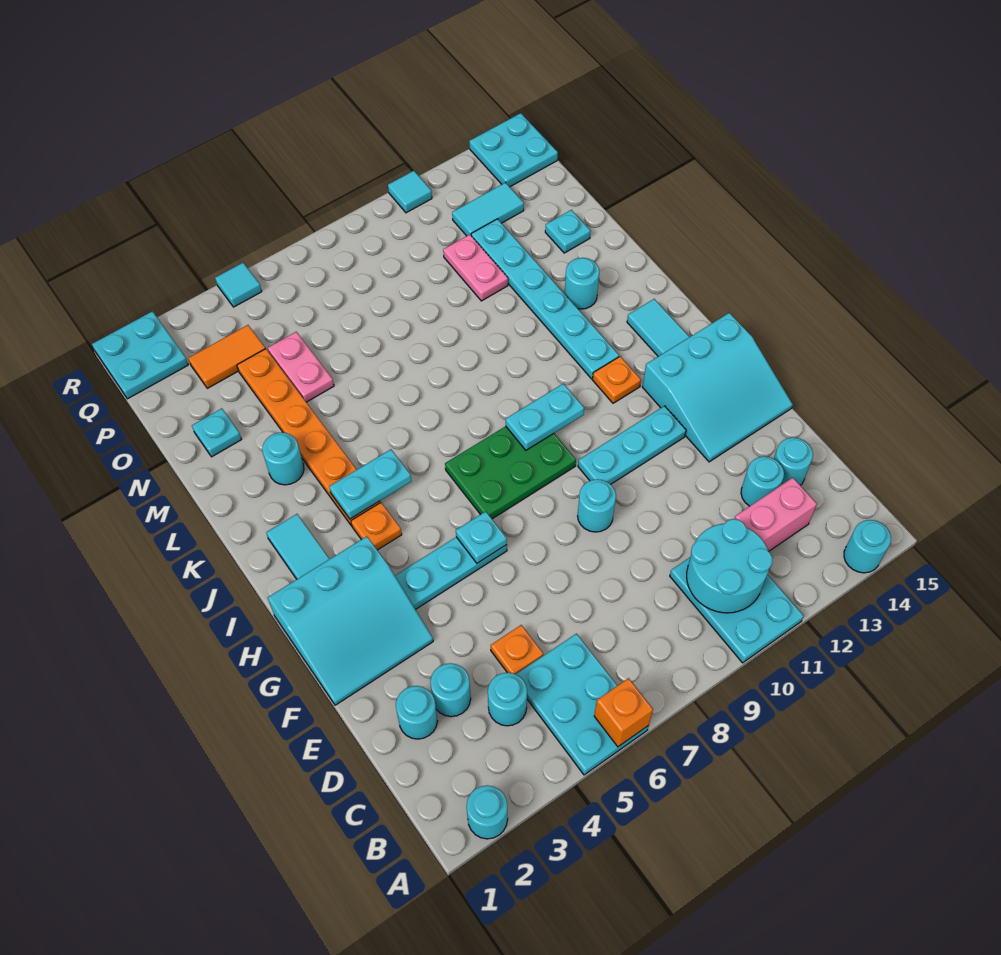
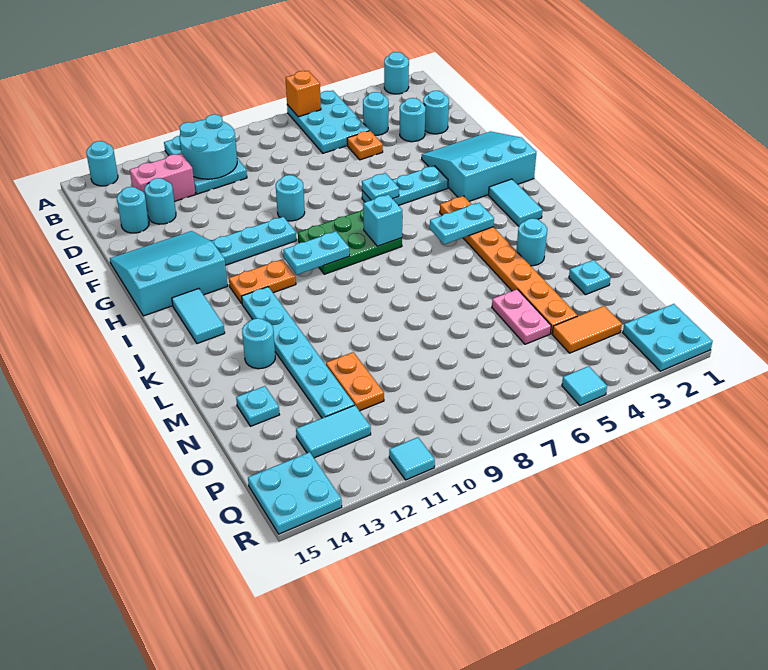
none -> cyan 1x1 brick [363,194,402,246]
orange 1x1 plate [593,356,641,403] -> orange 1x2 plate [229,259,296,304]
pink 1x2 plate [443,235,508,301] -> orange 1x2 plate [326,352,384,411]

